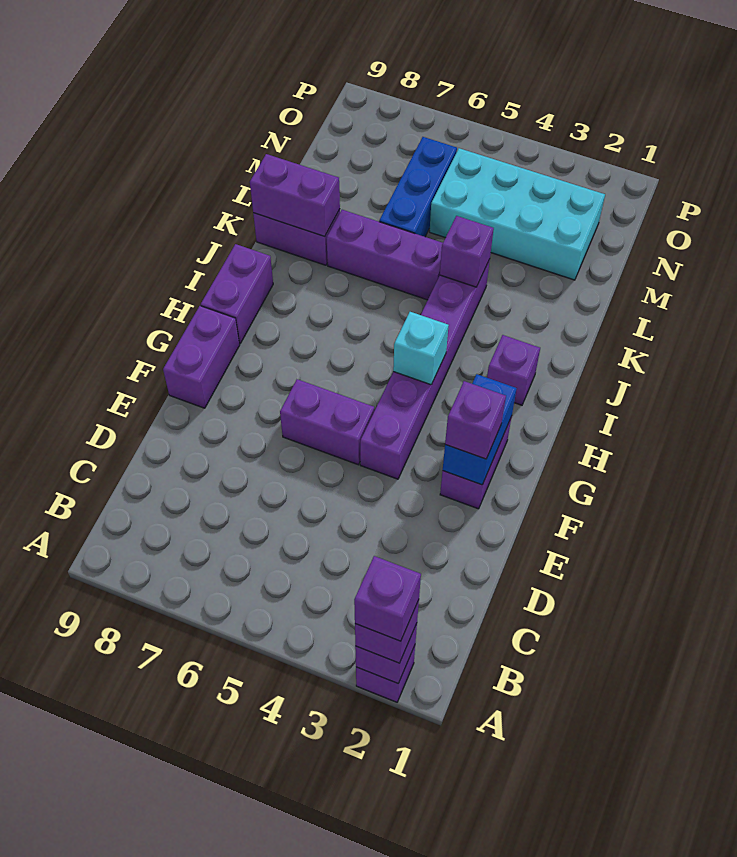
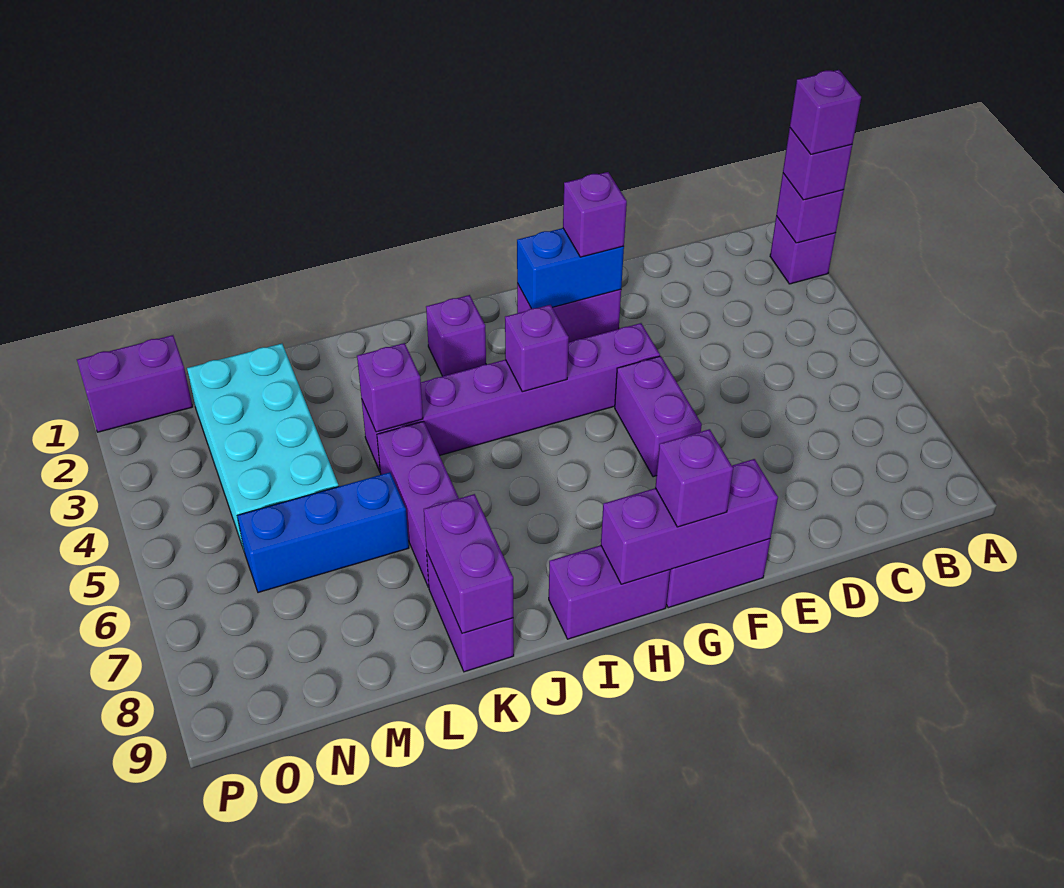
none -> purple 1x3 brick [601,459,778,584]
none -> purple 1x1 brick [655,429,733,527]
cyan 1x1 brick [393,312,449,385] -> purple 1x1 brick [505,305,569,392]
none -> purple 1x2 brick [77,335,193,432]

